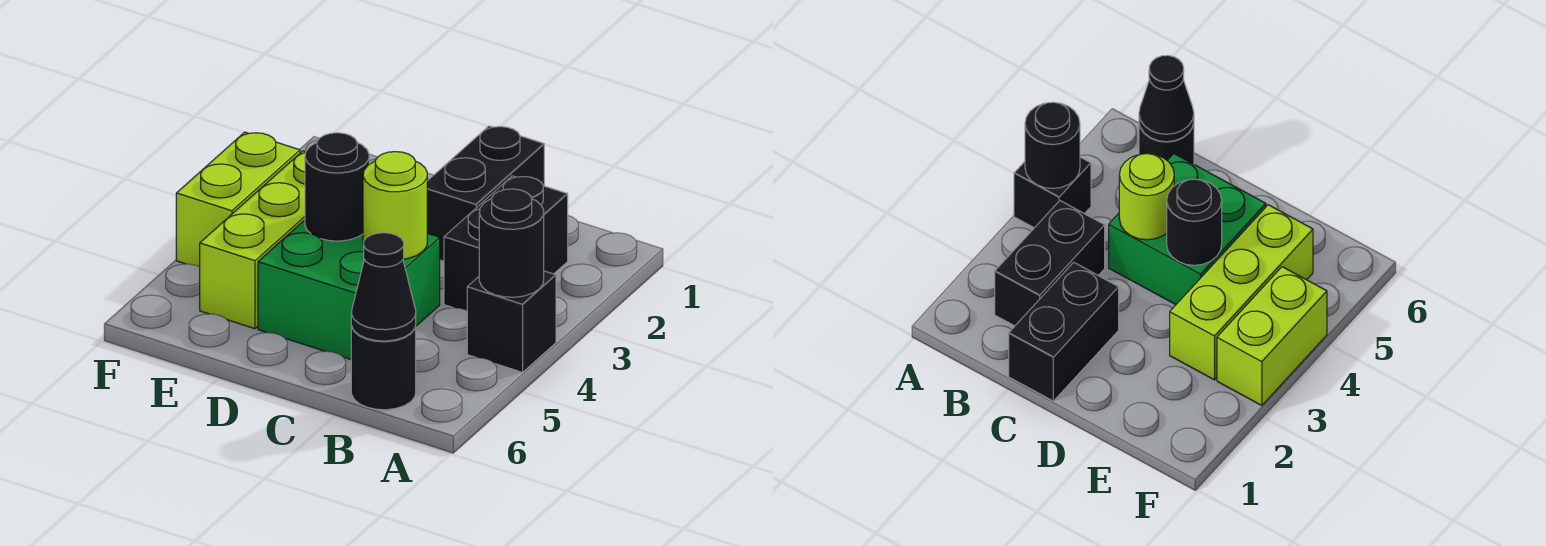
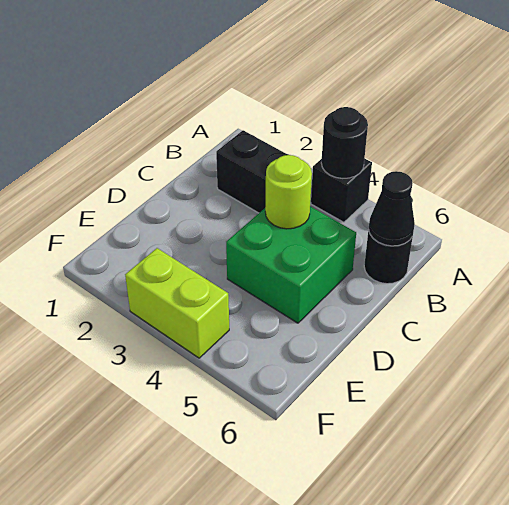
black 1x2 brick [427,126,544,260] -> none
black 1x1 round brick [305,133,369,241] -> none
lime 1x3 brick [200,151,306,329] -> none

